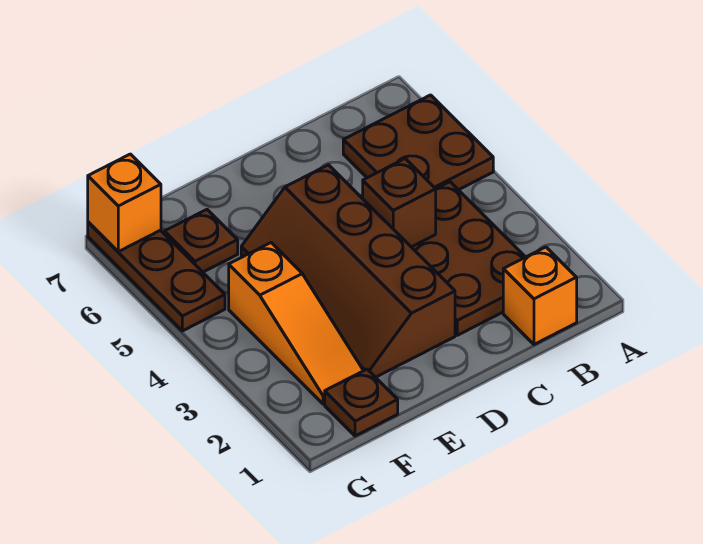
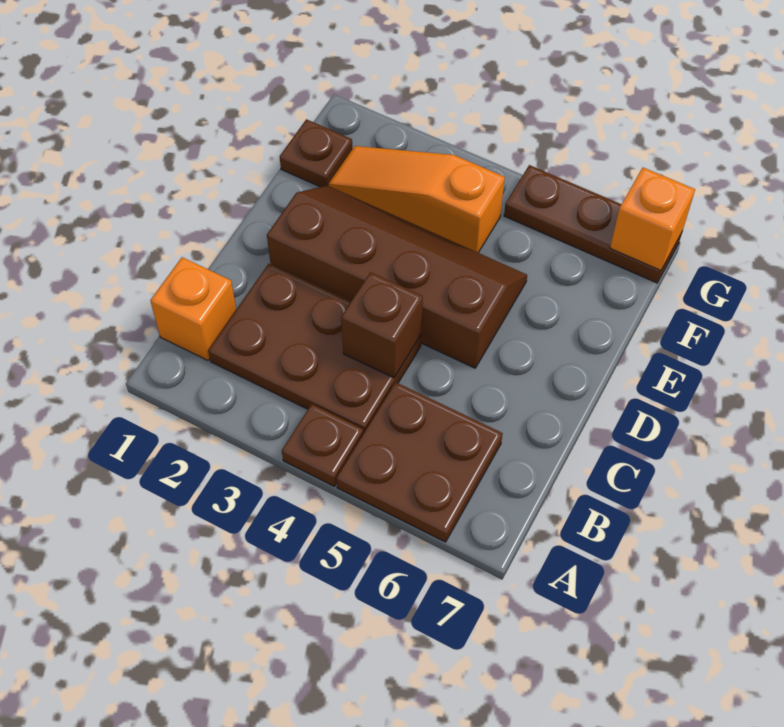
brown 1x1 plate [165,210,238,272] -> brown 1x1 plate moved to [282,404,363,487]

